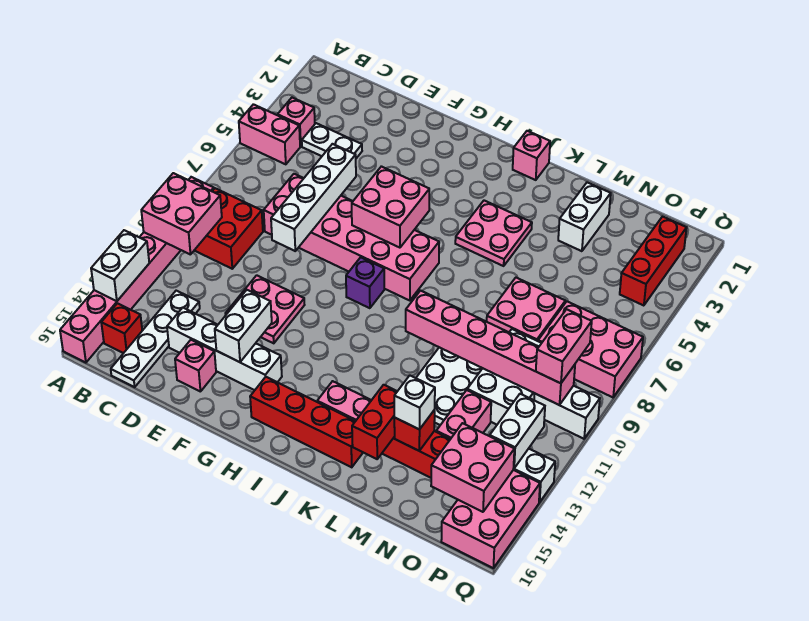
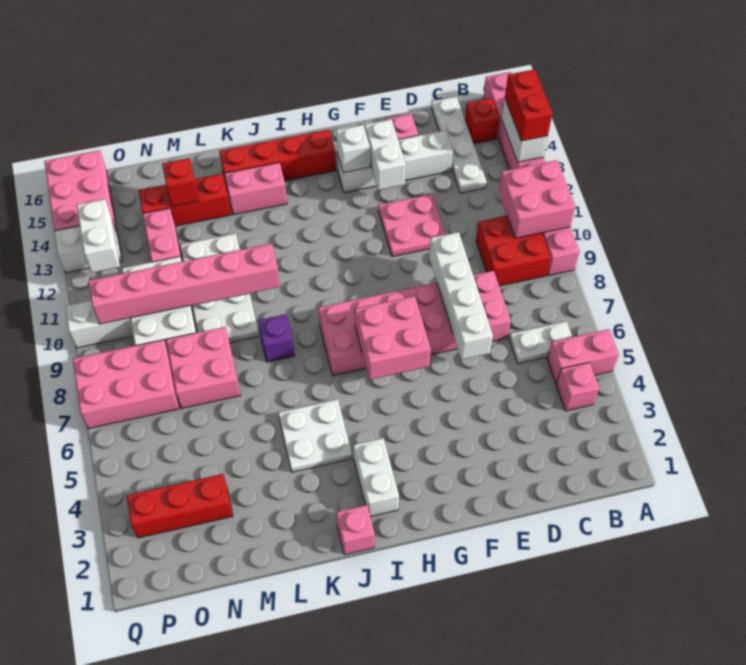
white 1x2 plate [302,123,362,158] -> white 1x2 plate moved to [509,321,572,364]
purple 1x1 brick [346,257,384,308] -> purple 1x1 brick moved to [258,314,295,362]
pink 2x2 plate [455,201,532,266] -> white 2x2 plate [278,399,352,472]
red 1x2 brick [352,385,397,459] -> red 1x2 brick moved to [505,69,552,141]
white 1x2 brick [558,182,611,251] -> white 1x2 brick moved to [353,438,399,517]
white 1x1 brick [394,376,435,430] -> white 1x1 brick moved to [336,125,370,173]
pink 2x2 brick [431,423,514,512] -> none
red 1x3 brick [620,216,687,306] -> red 1x3 brick turned to [127,474,233,538]
pink 1x2 brick [536,309,592,383] -> none

